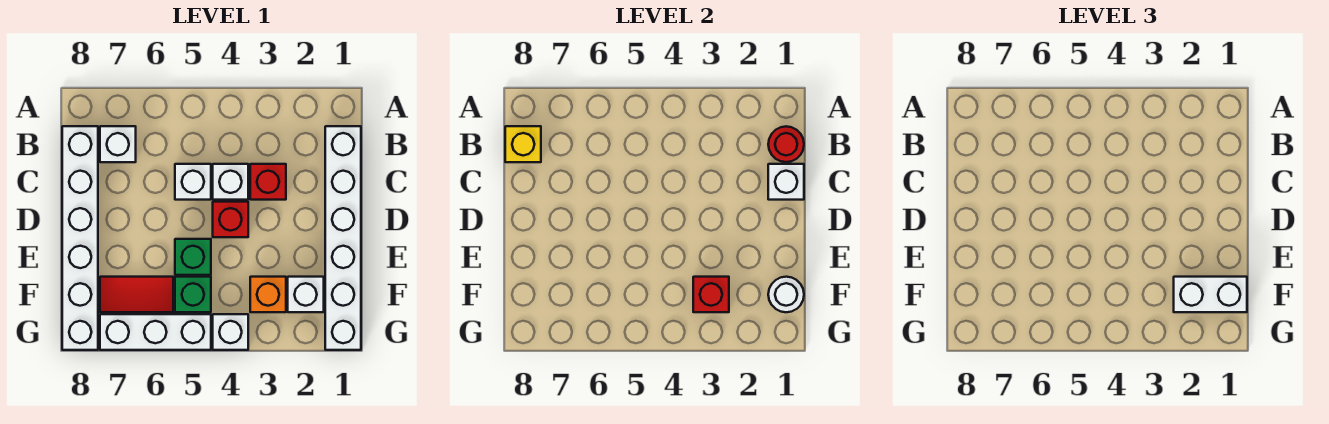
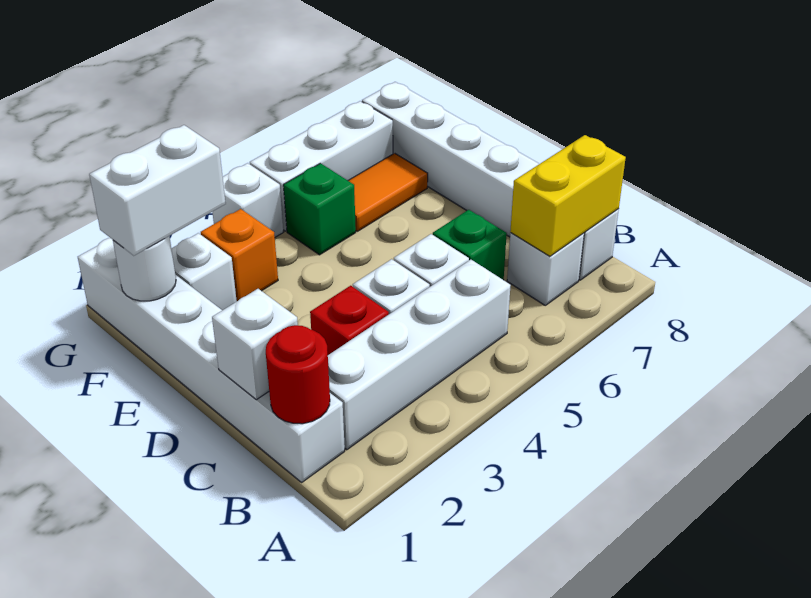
none -> white 1x4 brick [328,260,511,450]
yellow 1x1 brick [505,126,541,162] -> yellow 1x2 brick [510,135,626,256]
red 1x1 brick [213,202,248,237] -> none
green 1x1 brick [175,239,211,275] -> green 1x1 brick moved to [433,210,507,280]
red 1x1 brick [693,277,729,312] -> none
red 1x2 tile [100,277,173,312] -> orange 1x2 tile [348,153,428,231]

